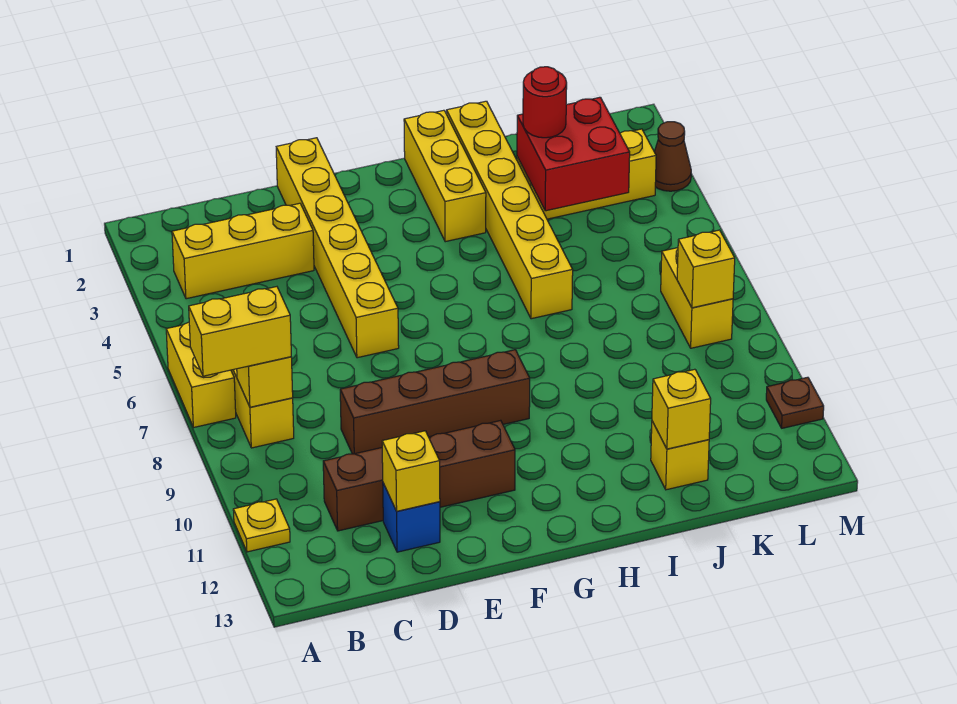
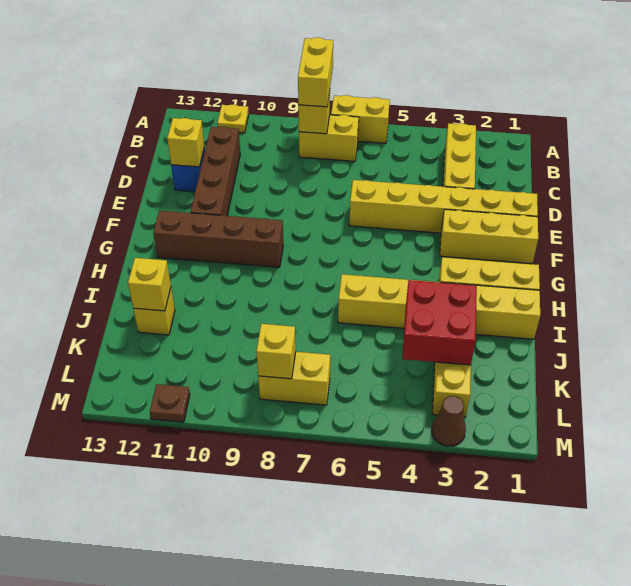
brown 1x4 brick [340,350,530,454] -> brown 1x4 brick turned to [153,211,283,267]
none -> yellow 1x3 brick [440,209,538,264]
red 1x1 round brick [523,67,567,138] -> none

